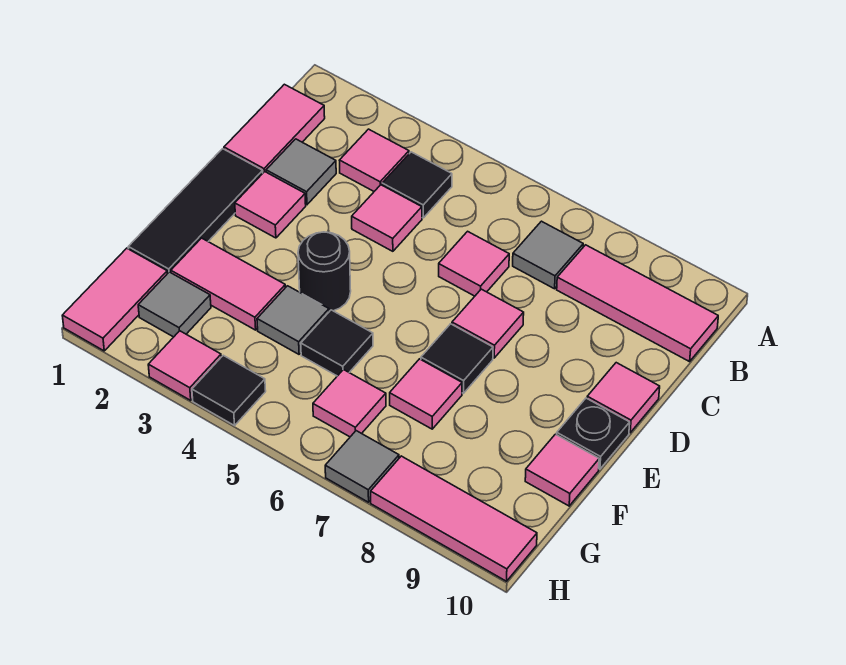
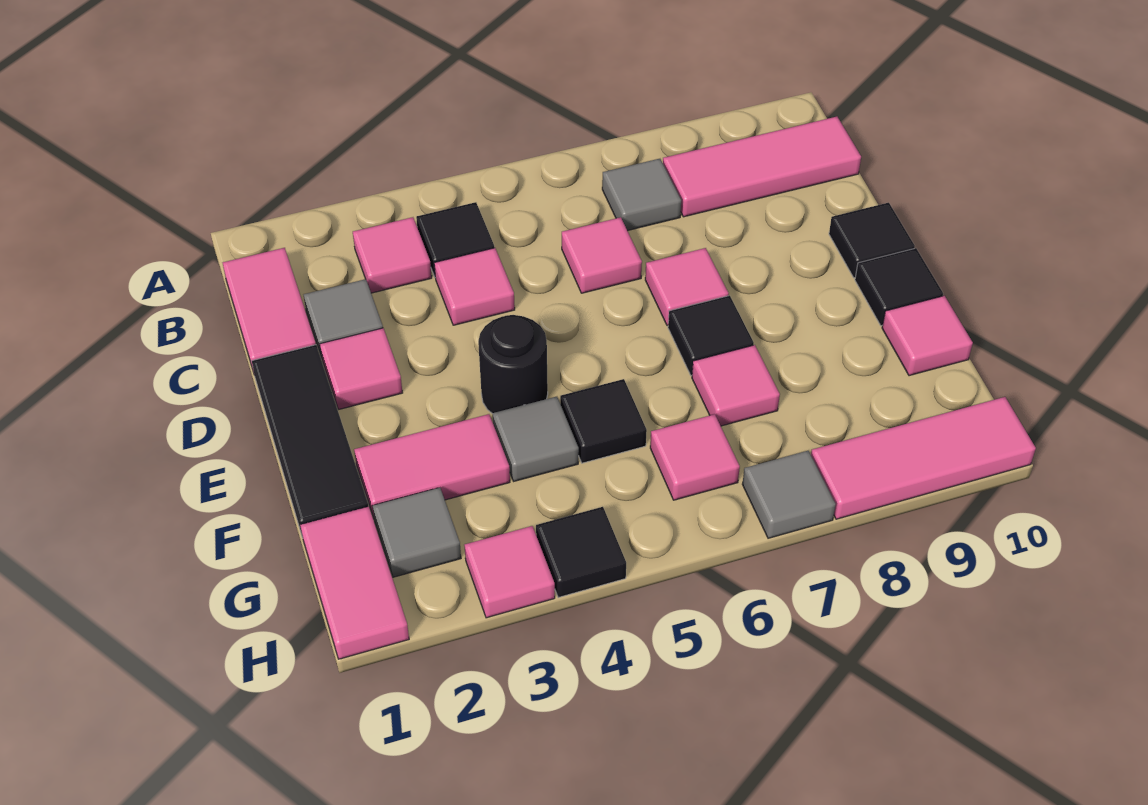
pink 1x1 tile [587,363,660,433] -> black 1x1 tile [829,203,915,278]
black 1x1 plate [557,398,630,469] -> black 1x1 tile [855,248,943,326]

